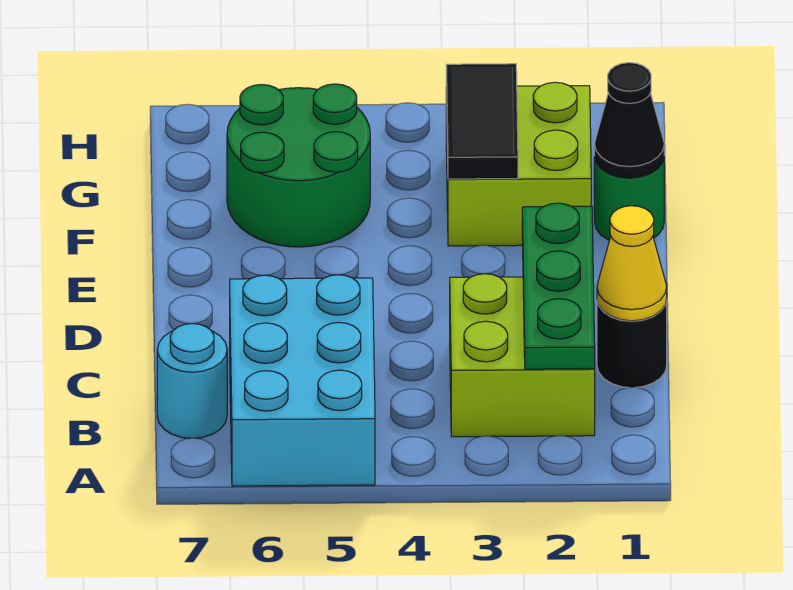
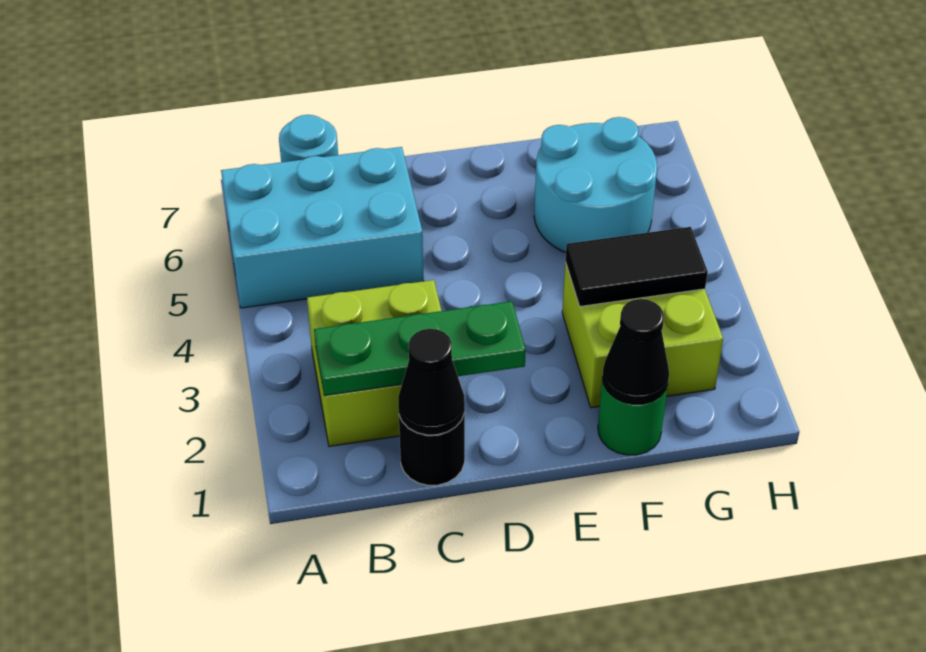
yellow 1x1 cone [597,206,667,321] -> black 1x1 cone [398,329,465,435]
green 2x2 round brick [227,84,370,247] -> cyan 2x2 round brick [534,117,657,253]

